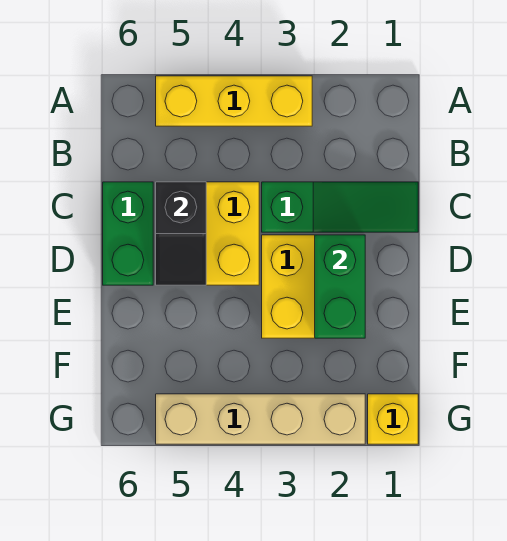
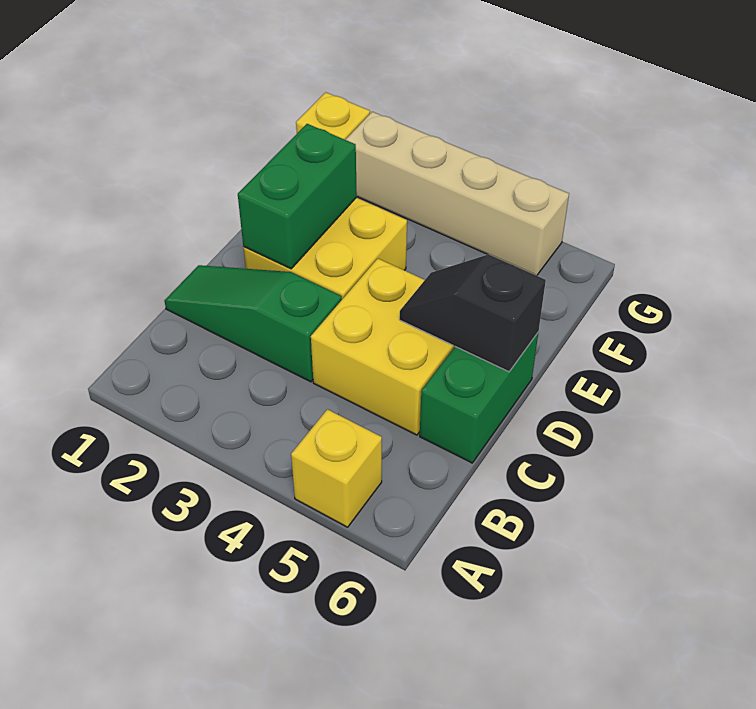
yellow 1x3 brick [156,76,312,126] -> yellow 1x1 brick [291,409,382,527]
black 1x2 slope [156,182,206,285] -> black 1x2 slope turned to [399,254,546,372]

